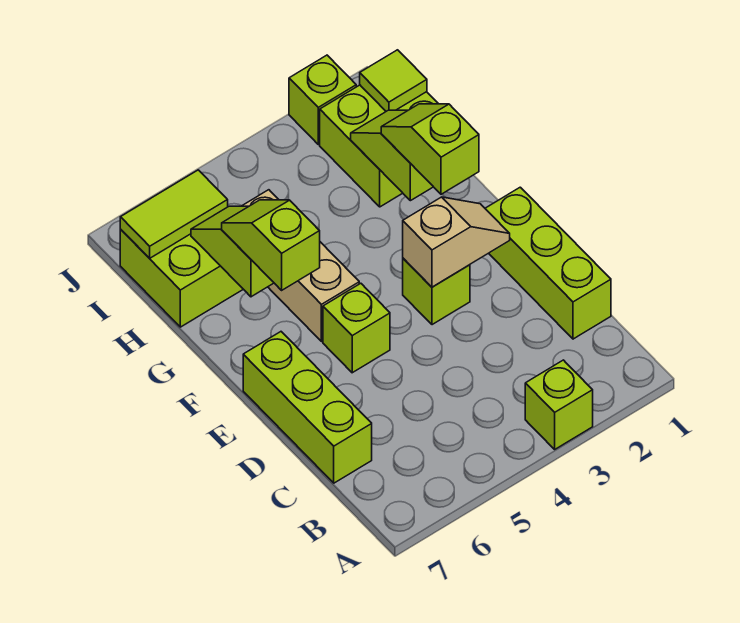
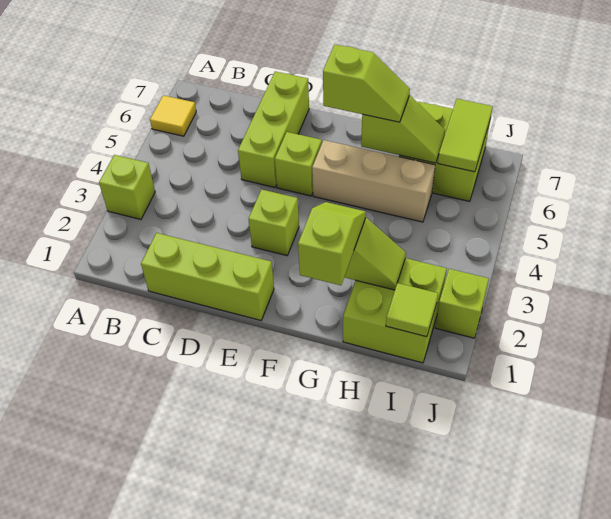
none -> yellow 1x1 tile [150,95,196,136]
lime 1x3 brick [243,332,372,483] -> lime 1x3 brick turned to [238,71,309,187]
tan 1x2 slope [403,197,510,287] -> none
lime 1x2 slope [381,104,479,194] -> lime 1x2 slope turned to [298,202,366,285]

